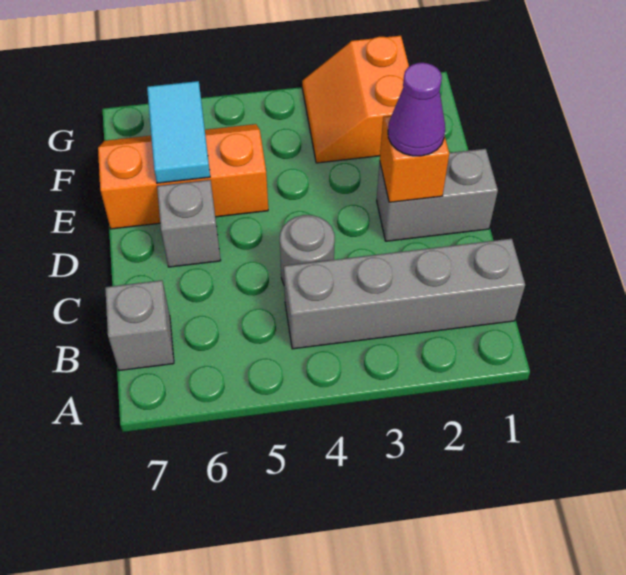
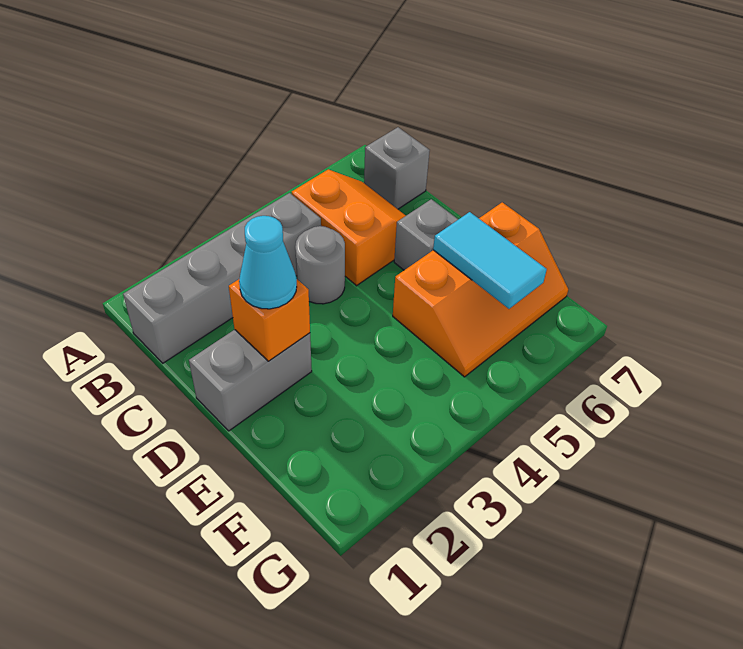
purple 1x1 cone [388,63,445,156] -> cyan 1x1 cone [239,216,297,309]
orange 2x2 slope [302,36,409,163] -> orange 2x2 slope moved to [292,170,406,286]

